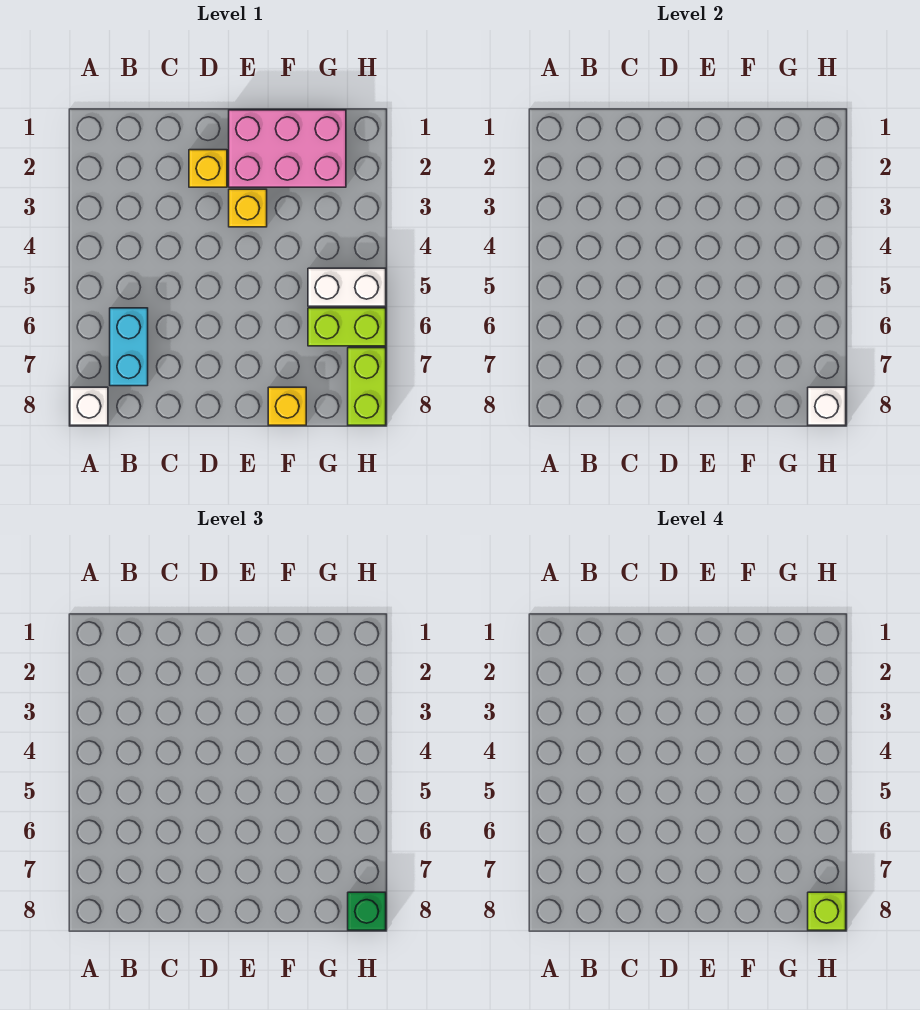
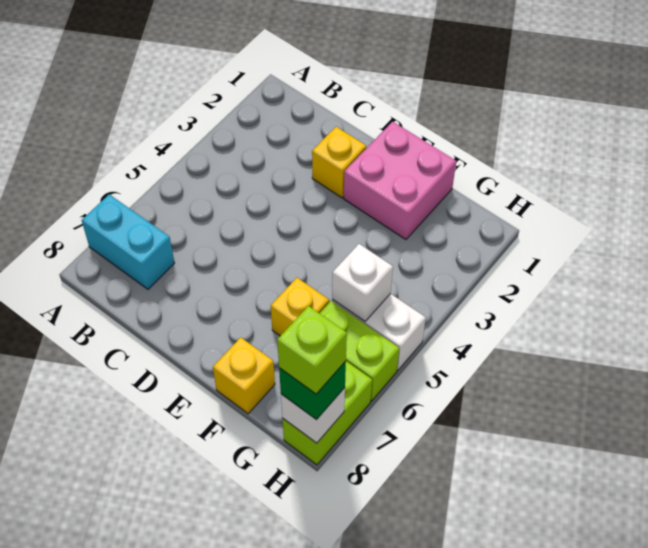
white 1x1 brick [70,387,108,425] -> white 1x1 brick moved to [332,244,393,321]
cyan 1x2 brick [110,308,148,386] -> cyan 1x2 brick turned to [82,194,174,289]
pink 2x3 brick [229,110,346,187] -> pink 2x2 brick [344,122,456,239]
yellow 1x1 brick [229,189,267,227] -> yellow 1x1 brick moved to [271,278,329,336]

